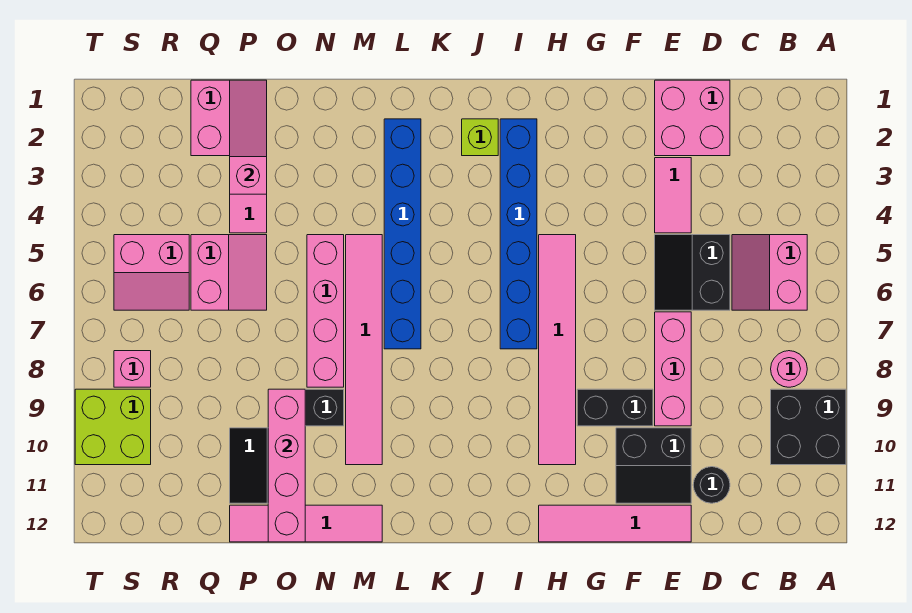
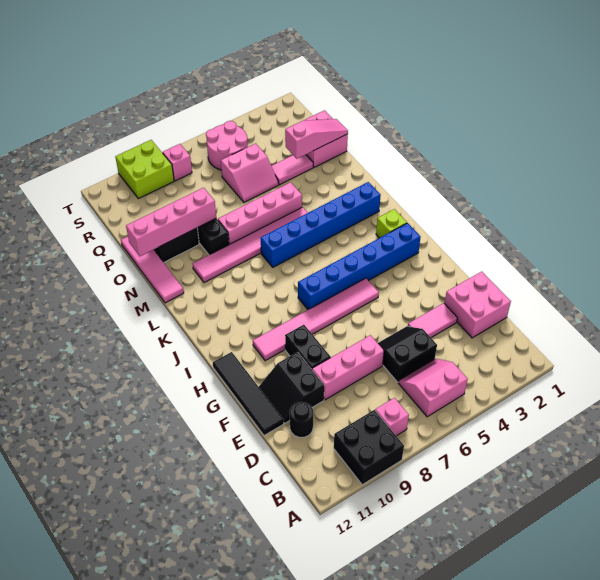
pink 1x1 round brick [771,351,807,387] -> pink 1x1 brick [375,398,409,436]
pink 1x4 tile [539,505,691,542] -> black 1x4 tile [213,352,284,435]
pink 2x2 slope [114,235,189,310] -> pink 2x2 round brick [206,121,248,170]

